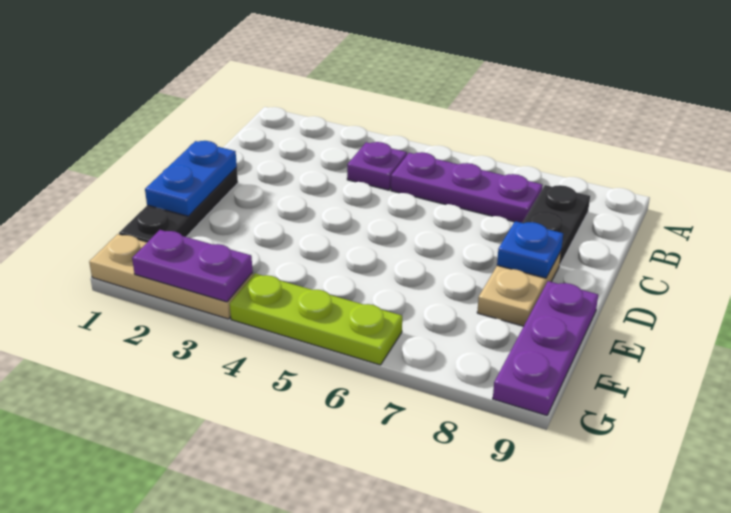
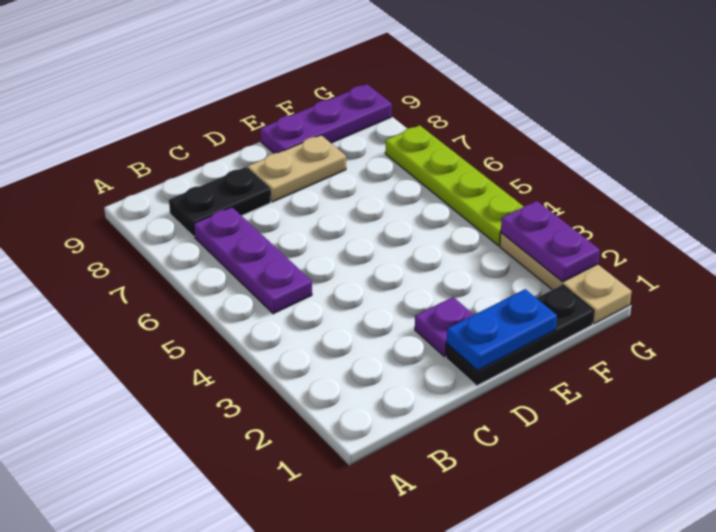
purple 1x1 plate [347,142,407,190] -> purple 1x1 plate moved to [415,297,474,357]
blue 1x1 plate [497,221,563,278] -> none
lime 1x3 plate [230,273,402,365] -> lime 1x4 plate [385,125,524,246]

